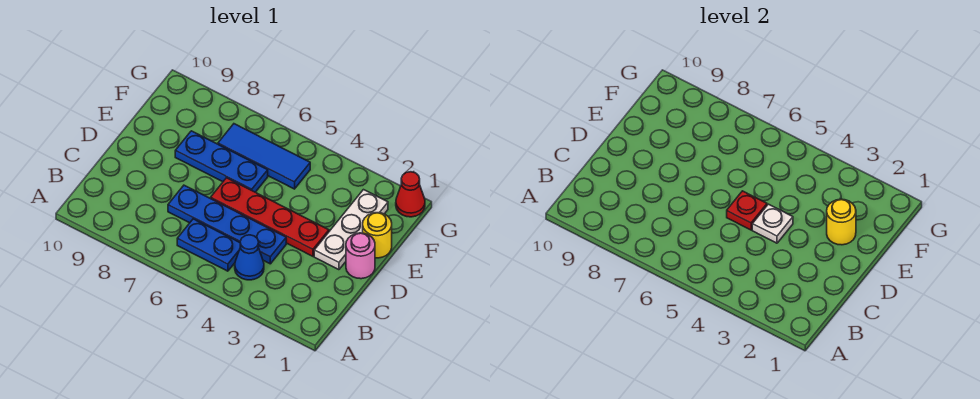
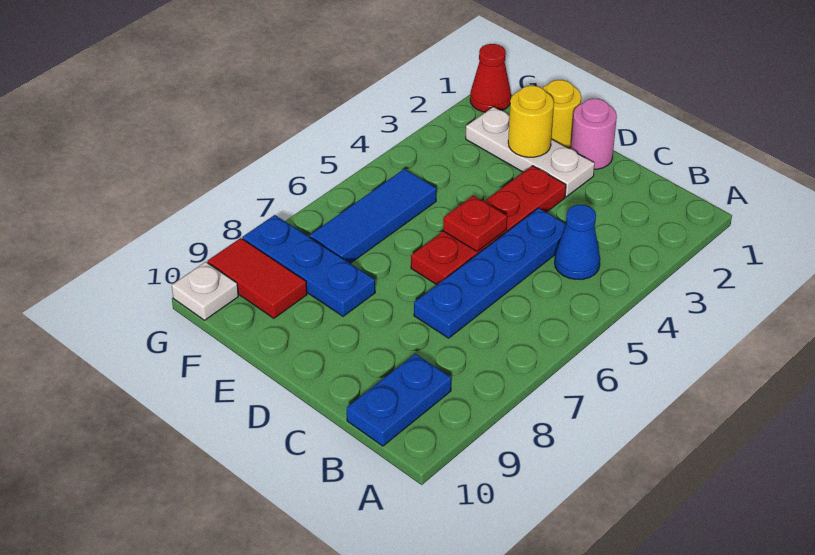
blue 1x2 plate [177,219,240,271] -> blue 1x2 plate moved to [347,354,451,446]
white 1x1 plate [752,204,793,243] -> white 1x1 plate moved to [172,262,238,320]
blue 1x3 plate [175,131,268,192] -> blue 1x3 plate turned to [243,215,375,316]
none -> red 1x2 tile [208,238,307,318]

